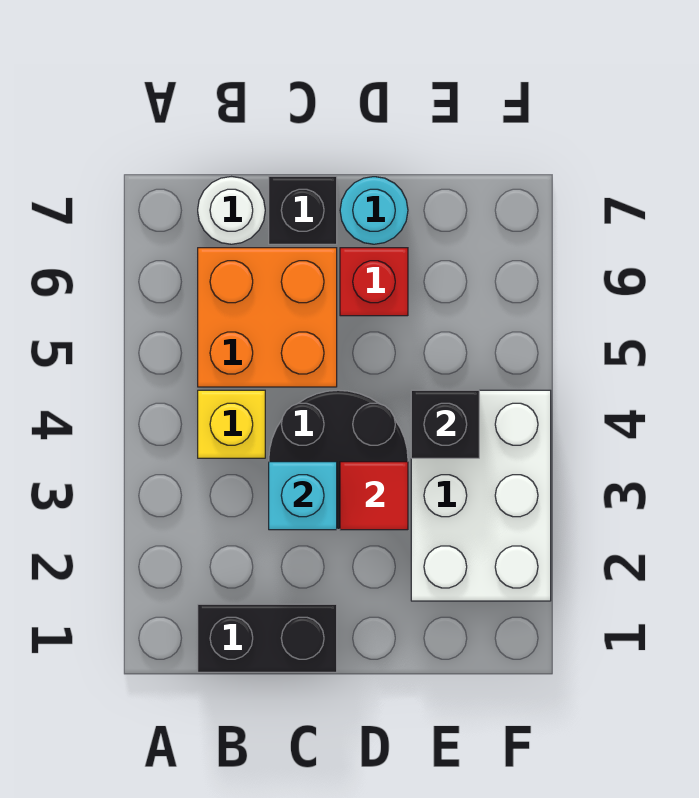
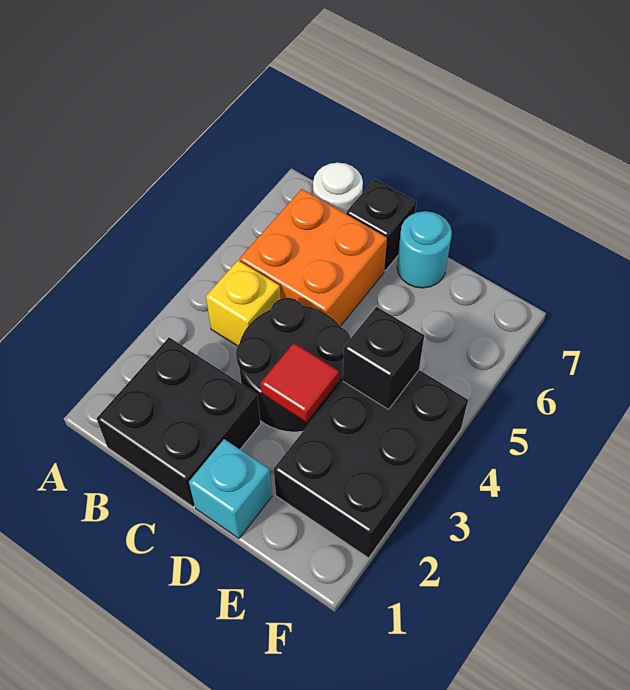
black 1x2 brick [198,604,337,672] -> black 2x2 brick [97,337,261,507]
cyan 1x1 brick [269,462,337,530] -> cyan 1x1 brick moved to [189,439,272,538]
red 1x1 brick [340,248,408,316] -> none
white 2x3 brick [411,390,551,601] -> black 2x3 brick [274,370,468,558]

